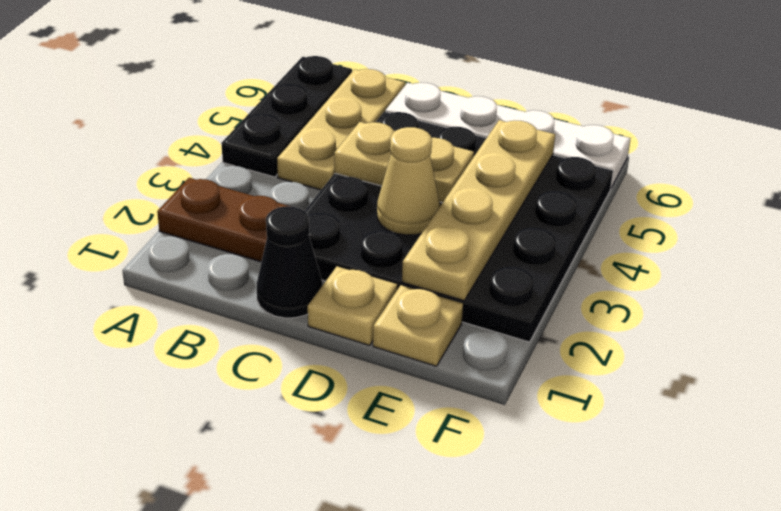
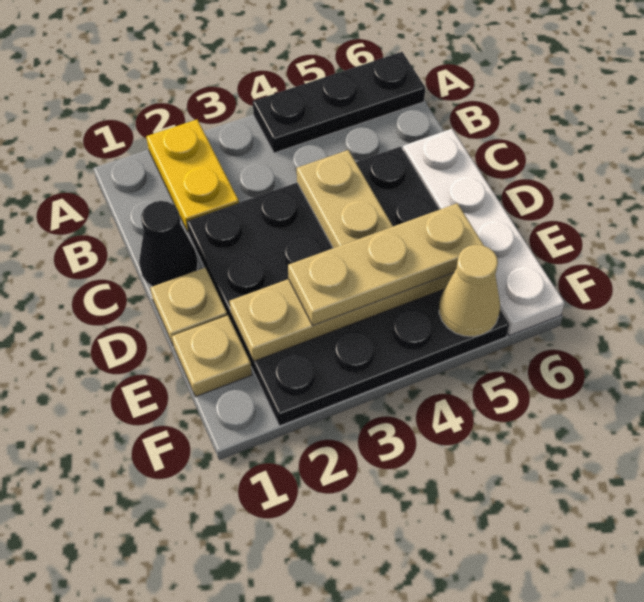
brown 1x2 plate [157,178,291,262] -> yellow 1x2 plate [146,120,239,232]
tan 1x3 plate [277,69,405,190] -> tan 1x3 plate moved to [288,203,484,326]
tan 1x1 cone [377,127,440,235] -> tan 1x1 cone moved to [439,245,500,336]

